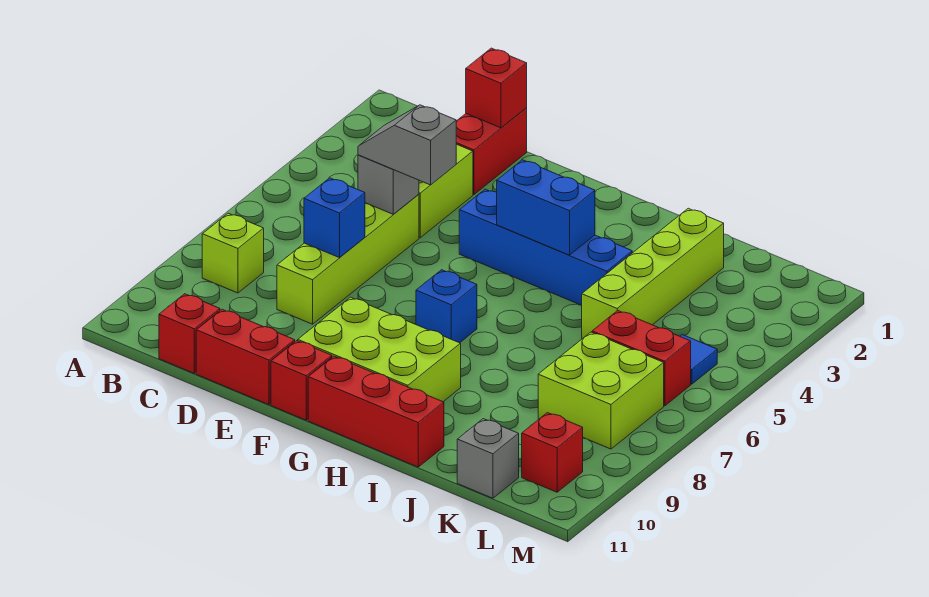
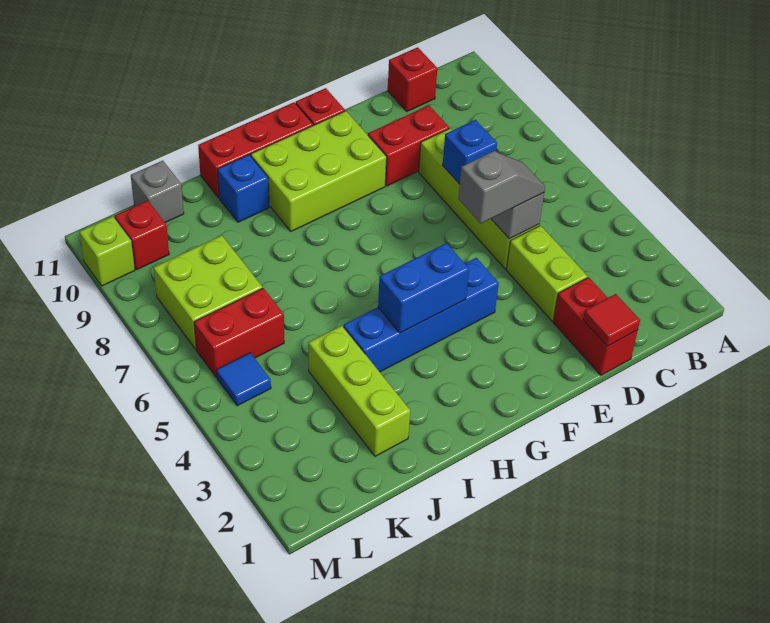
lime 1x1 brick [202,213,264,293] -> lime 1x1 brick moved to [79,216,135,286]
red 1x1 brick [466,48,527,128] -> red 1x1 tile [583,294,640,346]
red 1x2 brick [196,310,295,405] -> red 1x2 brick moved to [368,105,449,186]
blue 1x1 brick [416,270,477,343] -> blue 1x1 brick moved to [218,155,269,222]
lime 1x4 brick [581,208,724,339] -> lime 1x3 brick [309,326,410,456]

